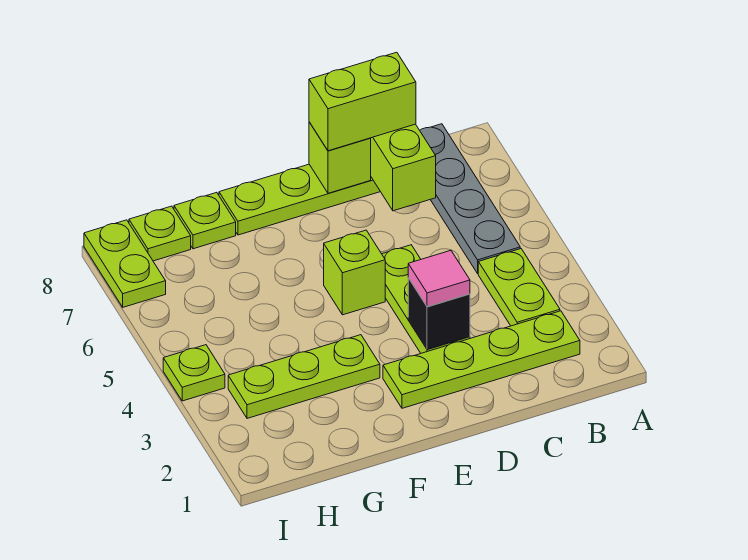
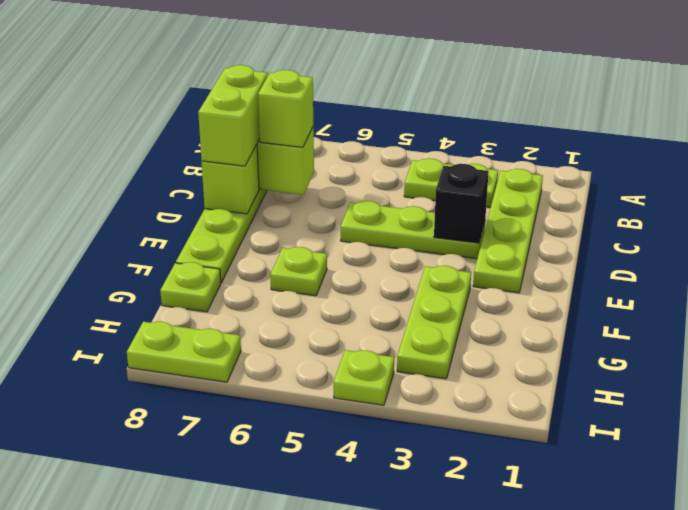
grey 1x4 plate [420,124,520,273] -> none
pink 1x1 tile [408,251,470,307] -> none
lime 1x1 brick [324,230,385,315] -> lime 1x1 brick moved to [258,70,313,147]
lime 1x1 plate [129,206,191,261] -> lime 1x1 plate moved to [270,247,327,296]

